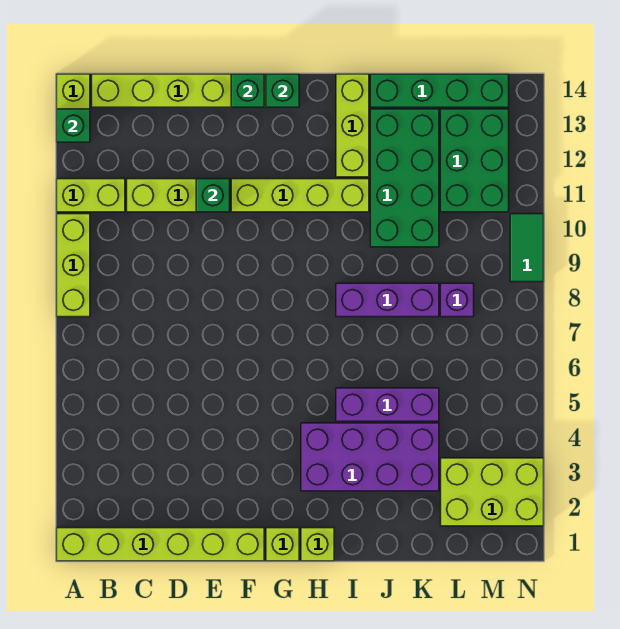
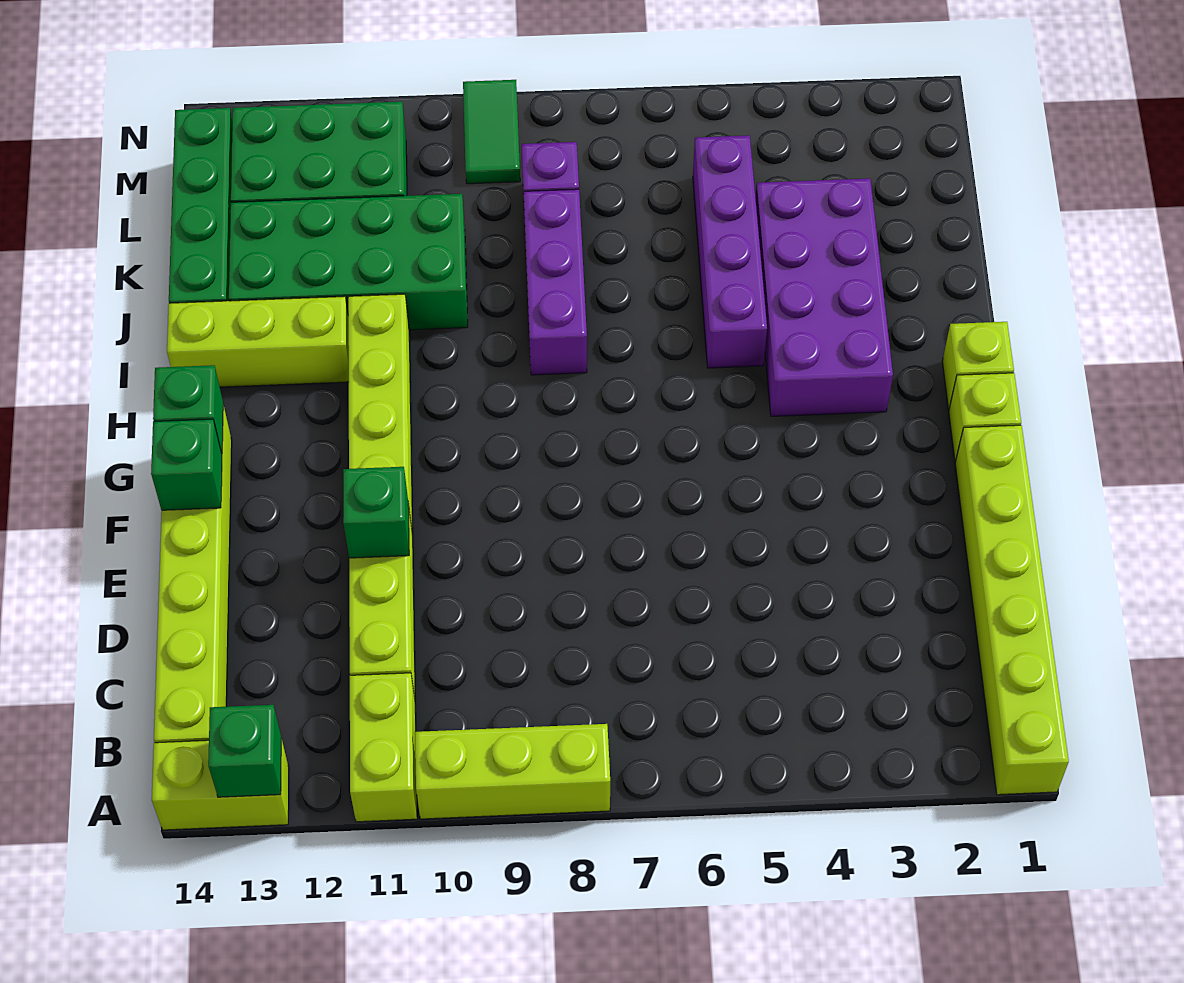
purple 1x3 brick [336,388,439,421] -> purple 1x4 brick [693,135,767,368]
lime 2x3 brick [441,458,544,526] -> none
green 1x2 tile [510,214,544,282] -> green 1x2 tile turned to [463,80,520,184]

